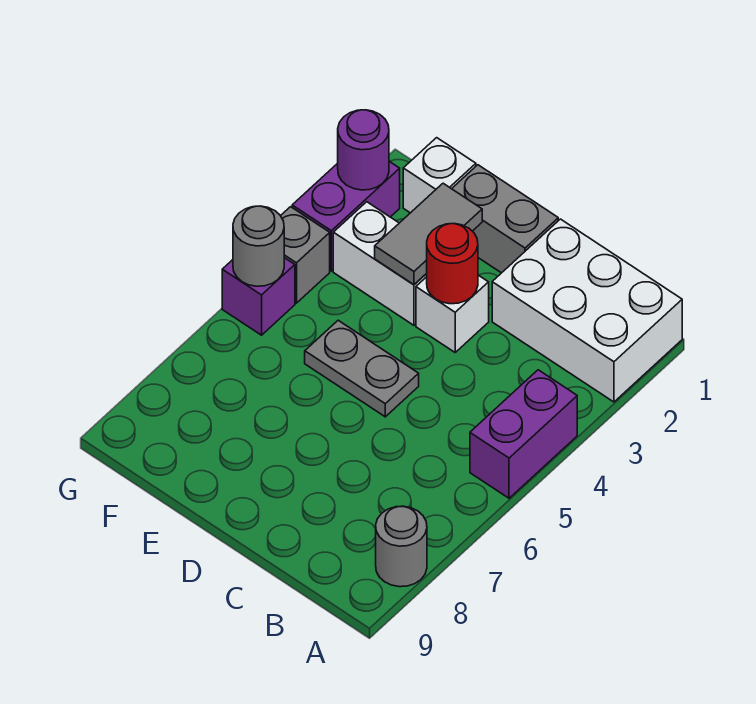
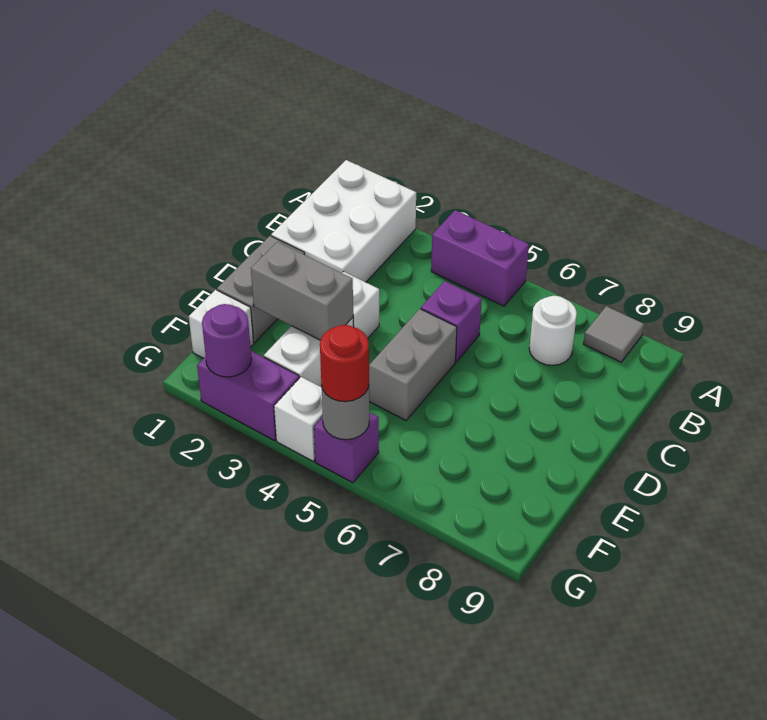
grey 1x1 round brick [376,506,427,587] -> grey 1x1 tile [584,306,644,362]
none -> white 1x1 round brick [529,296,577,365]
none -> purple 1x1 brick [421,281,482,362]
red 1x1 round brick [426,224,478,304] -> red 1x1 round brick moved to [320,325,369,402]
grey 1x2 plate [305,320,419,417] -> grey 1x2 brick [369,309,457,420]
grey 1x2 tile [375,183,482,285] -> grey 1x2 brick [251,242,353,340]
grey 1x1 brick [281,207,330,303] -> white 1x1 brick [274,377,323,461]

